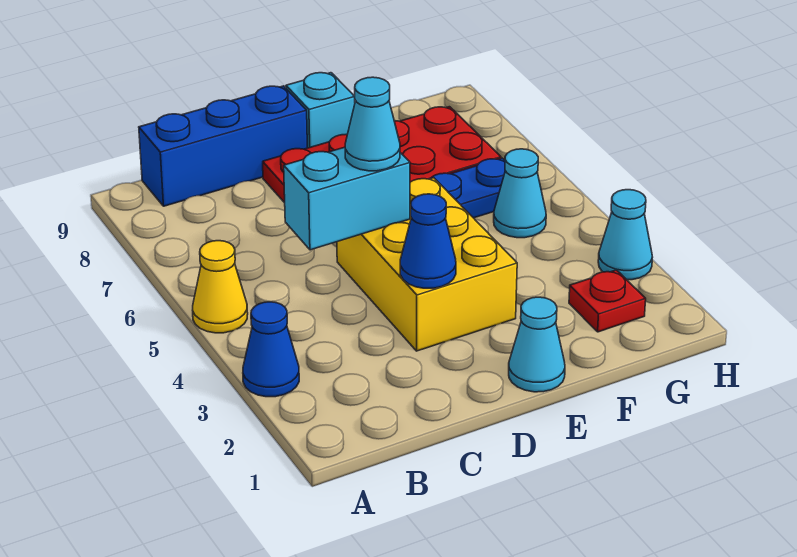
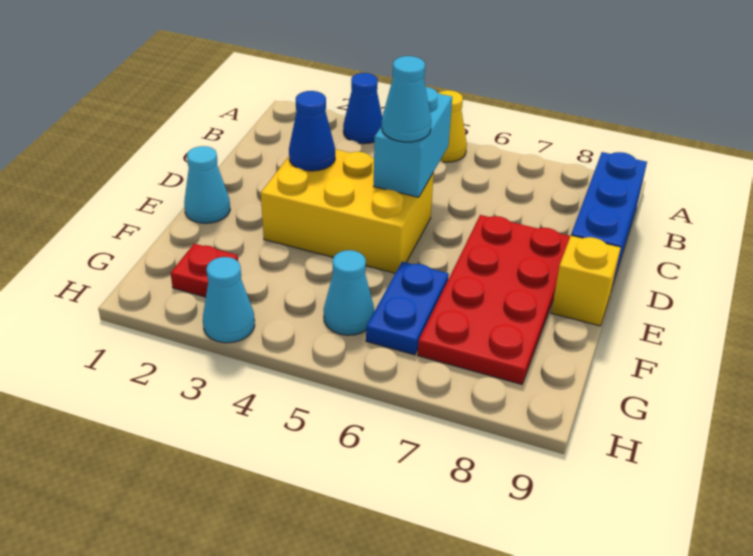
cyan 1x1 brick [286,73,355,148] -> yellow 1x1 brick [551,236,621,326]

